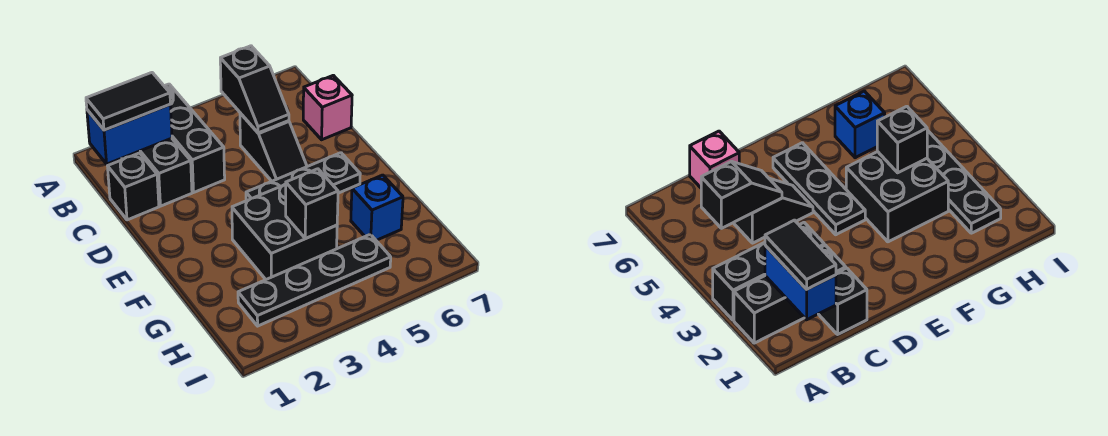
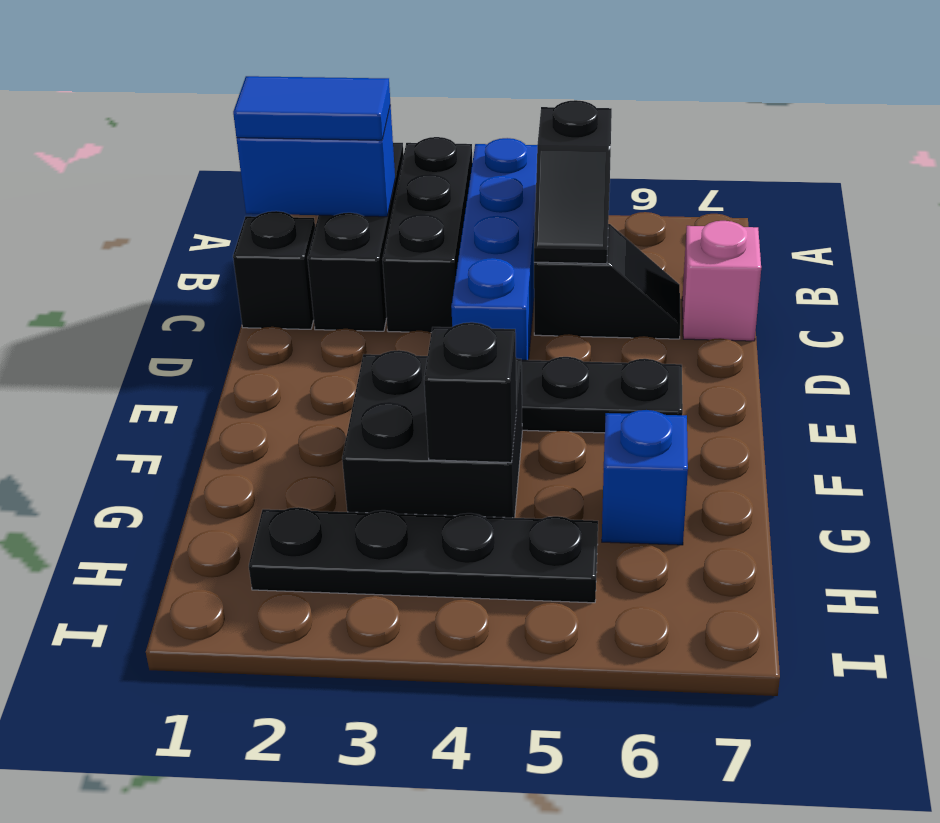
none -> blue 1x4 brick [451,138,537,360]
black 1x2 tile [86,73,170,130] -> blue 1x2 tile [233,76,390,140]
black 1x2 slope [240,113,307,181] -> black 1x2 slope turned to [534,224,680,339]

